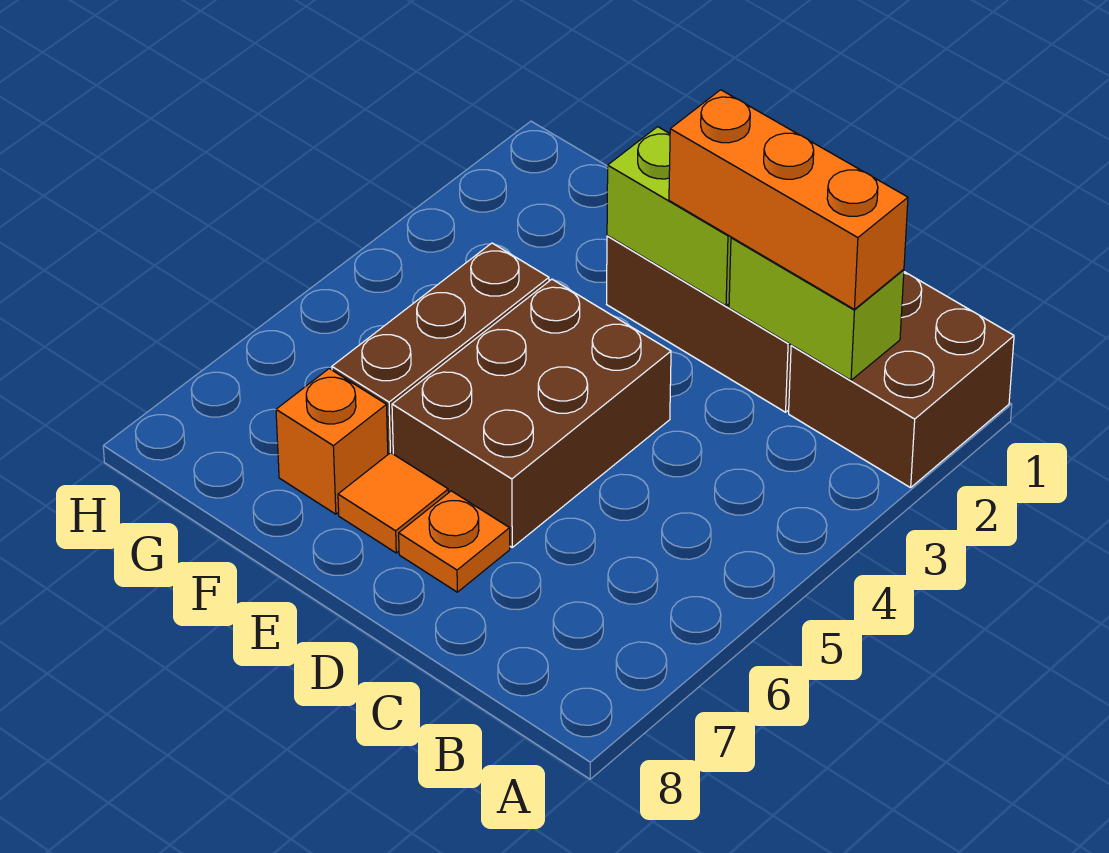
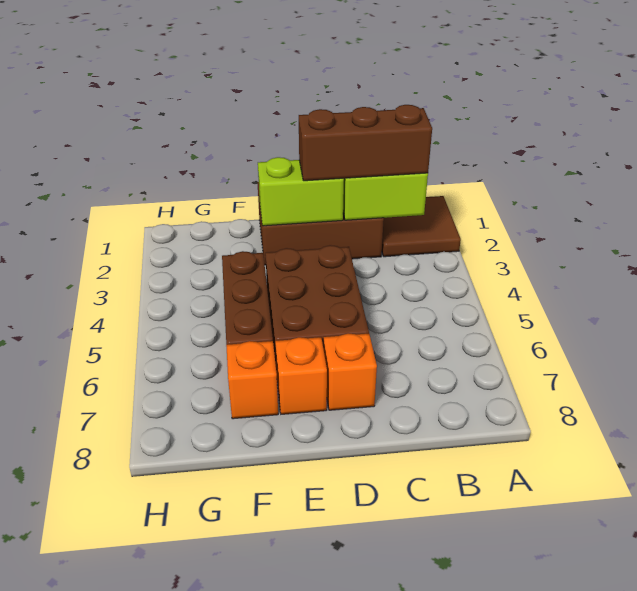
brown 2x2 brick [789,272,1014,488] -> brown 2x2 tile [382,196,461,257]
orange 1x3 brick [669,90,908,309] -> brown 1x3 brick [299,105,432,181]
orange 1x1 plate [399,491,510,592] -> orange 1x1 brick [324,333,377,410]
orange 1x1 tile [338,453,448,553] -> orange 1x1 brick [275,337,327,414]

